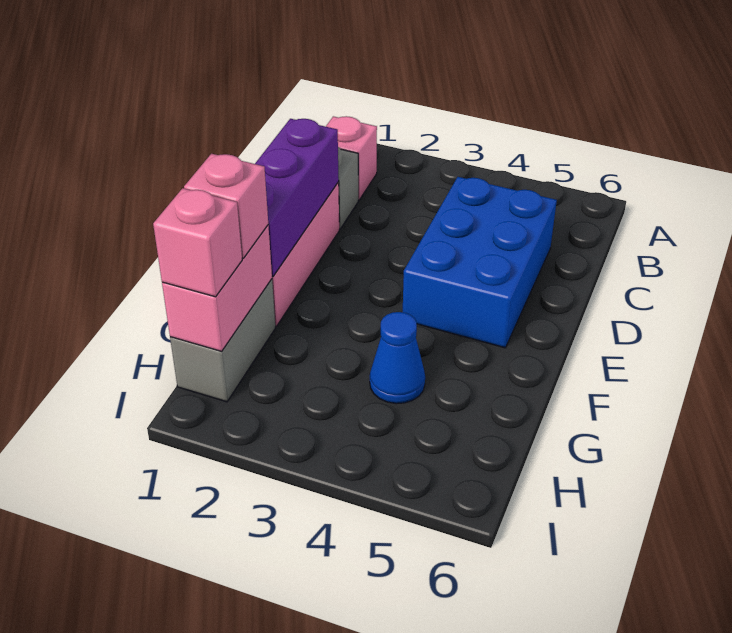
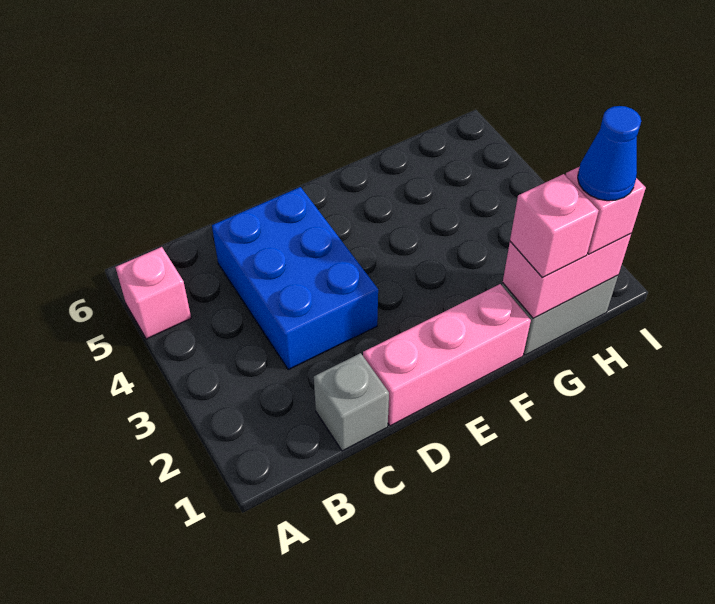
pink 1x1 brick [326,116,377,200] -> pink 1x1 brick moved to [116,247,191,339]
blue 2x3 brick [403,177,557,348] -> blue 2x3 brick turned to [212,187,378,370]
purple 1x3 brick [255,119,339,276] -> none
blue 1x1 cone [370,312,425,404] -> blue 1x1 cone moved to [578,106,641,201]

